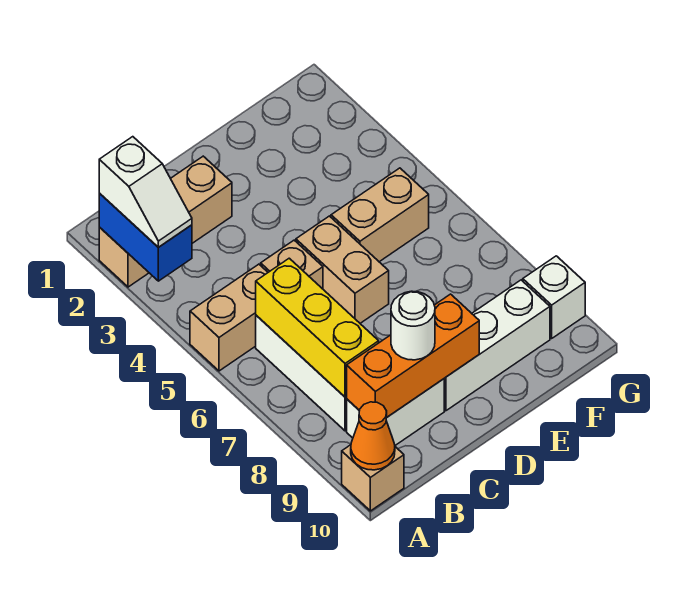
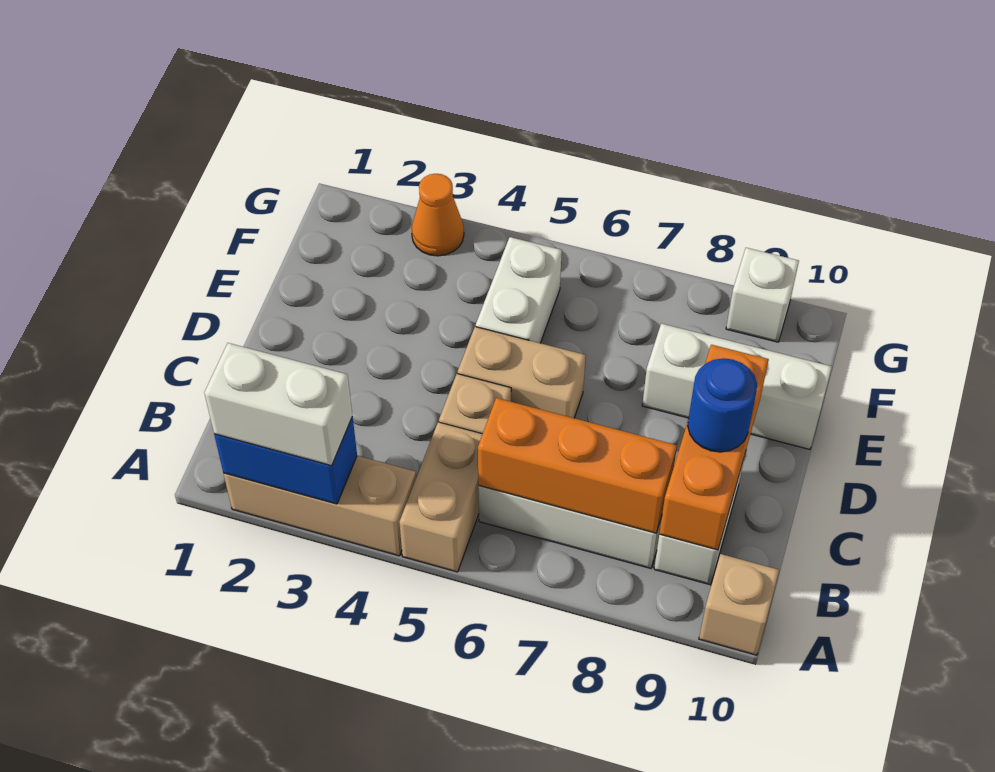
tan 1x3 brick [99,156,232,287] -> tan 1x3 brick turned to [224,456,416,556]
white 1x2 slope [99,137,192,247] -> white 1x2 brick [204,343,352,466]
orange 1x1 cone [351,402,395,470] -> orange 1x1 cone moved to [412,174,464,256]
yellow 1x3 brick [256,258,379,397] -> orange 1x3 brick [478,398,677,533]
white 1x1 round brick [391,291,435,360] -> blue 1x1 round brick [688,358,757,452]
white 1x3 brick [444,280,550,411] -> white 1x3 brick turned to [642,323,832,449]
tan 1x2 brick [331,168,429,262] -> white 1x2 brick [476,237,562,343]

